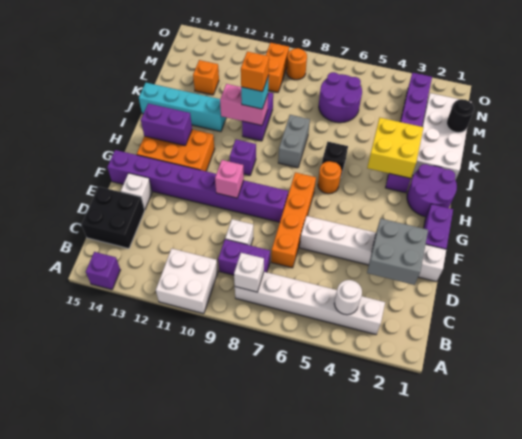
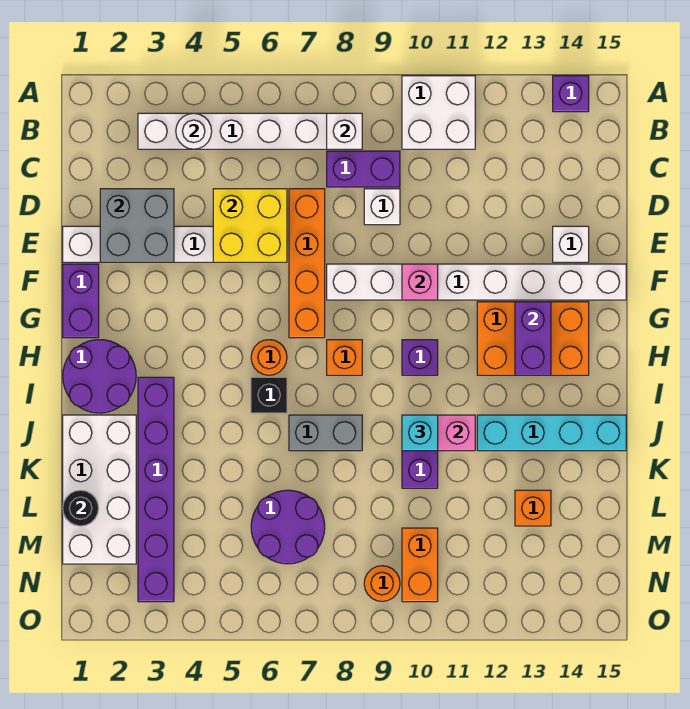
black 2x2 brick [81,187,145,249] -> none
purple 1x8 brick [107,150,288,222] -> white 1x8 brick [327,264,626,300]
purple 1x2 brick [141,103,192,146] -> purple 1x2 brick turned to [515,302,551,375]
yellow 2x2 brick [367,118,424,178] -> yellow 2x2 brick moved to [213,189,287,262]
grey 1x2 brick [278,115,310,168] -> grey 1x2 brick turned to [289,415,362,451]
orange 1x1 brick [241,52,269,92] -> orange 1x1 brick moved to [327,340,362,375]

